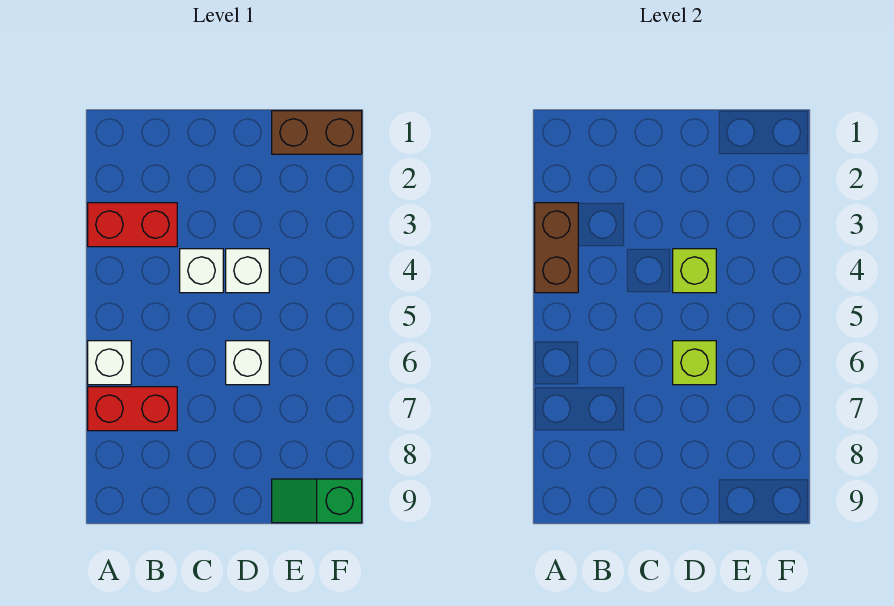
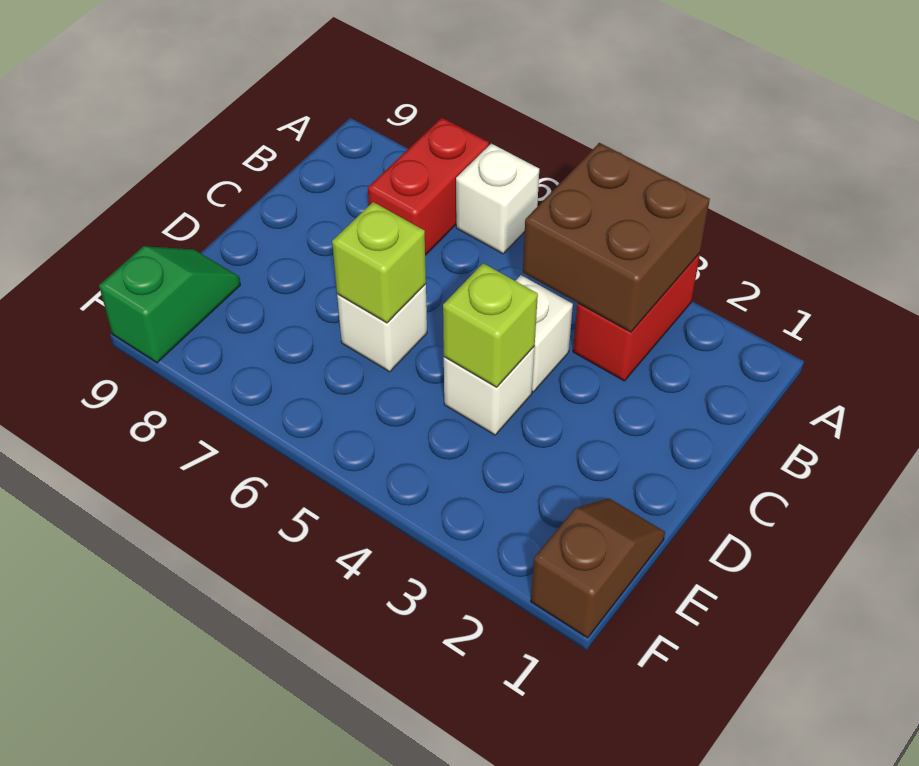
brown 1x2 brick [535,203,578,293] -> brown 2x2 brick [523,143,710,332]
brown 1x2 brick [272,111,362,154] -> brown 1x2 slope [531,498,665,638]

